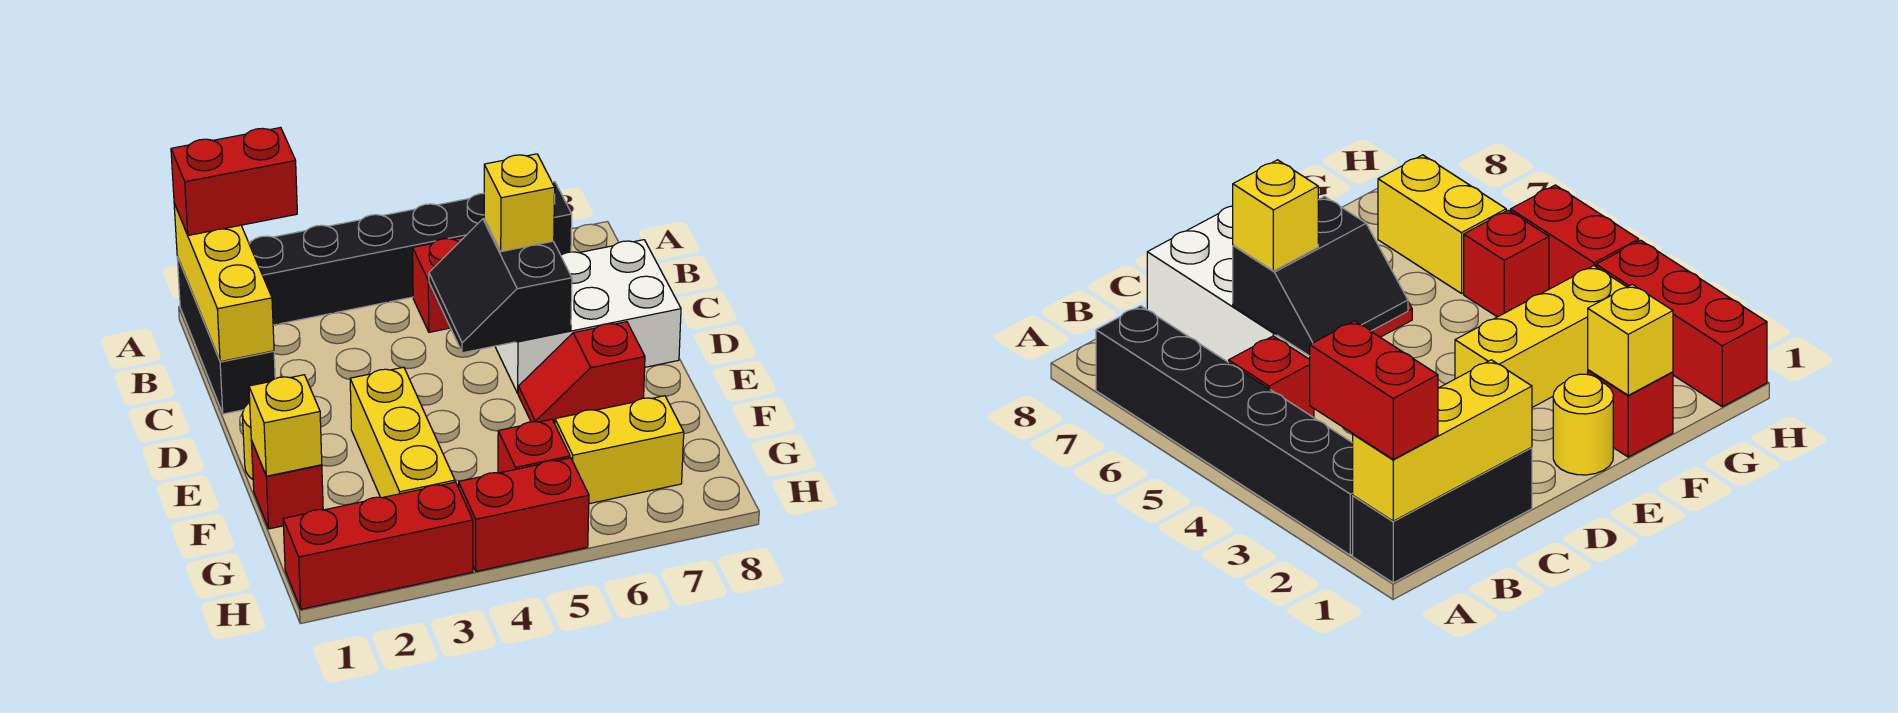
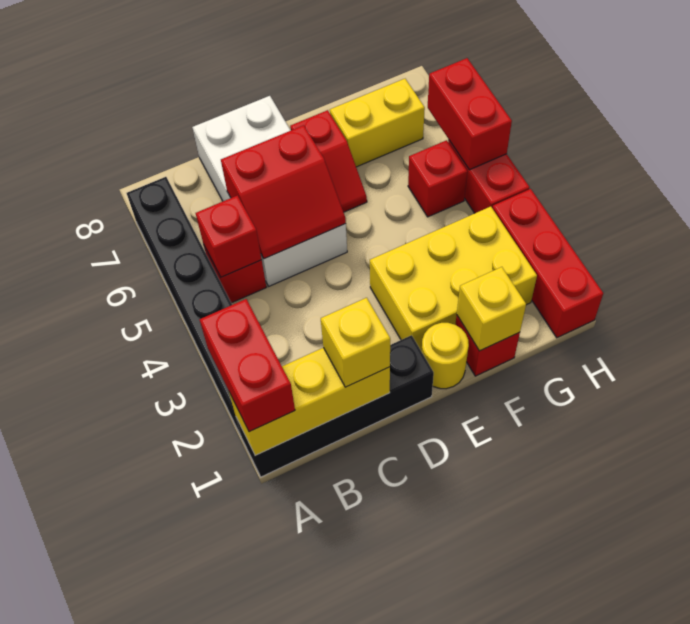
black 1x3 brick [177,257,275,414] -> black 1x4 brick [236,335,434,477]
none -> red 1x1 brick [196,195,262,277]
black 2x2 slope [429,219,572,353] -> red 2x2 slope [221,125,346,259]
white 2x3 brick [495,240,681,393] -> white 2x4 brick [192,96,347,286]
yellow 1x1 brick [484,154,555,252] -> yellow 1x1 brick moved to [321,298,390,387]
yellow 1x3 brick [350,367,455,498] -> yellow 2x3 brick [370,207,537,351]
yellow 1x2 brick [555,396,684,504] -> yellow 1x2 brick turned to [330,79,425,167]
none -> red 1x2 brick [428,58,512,170]

